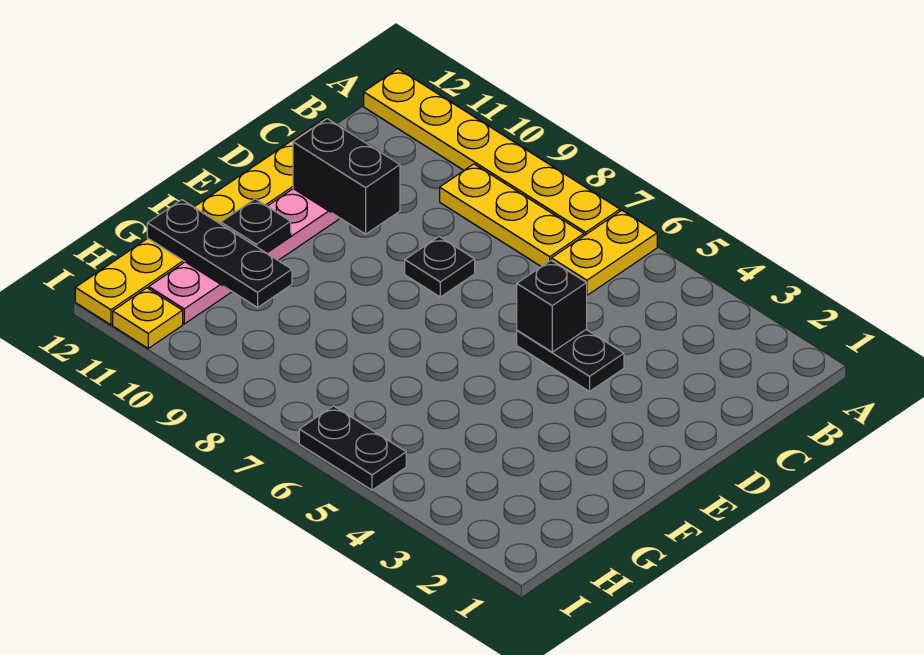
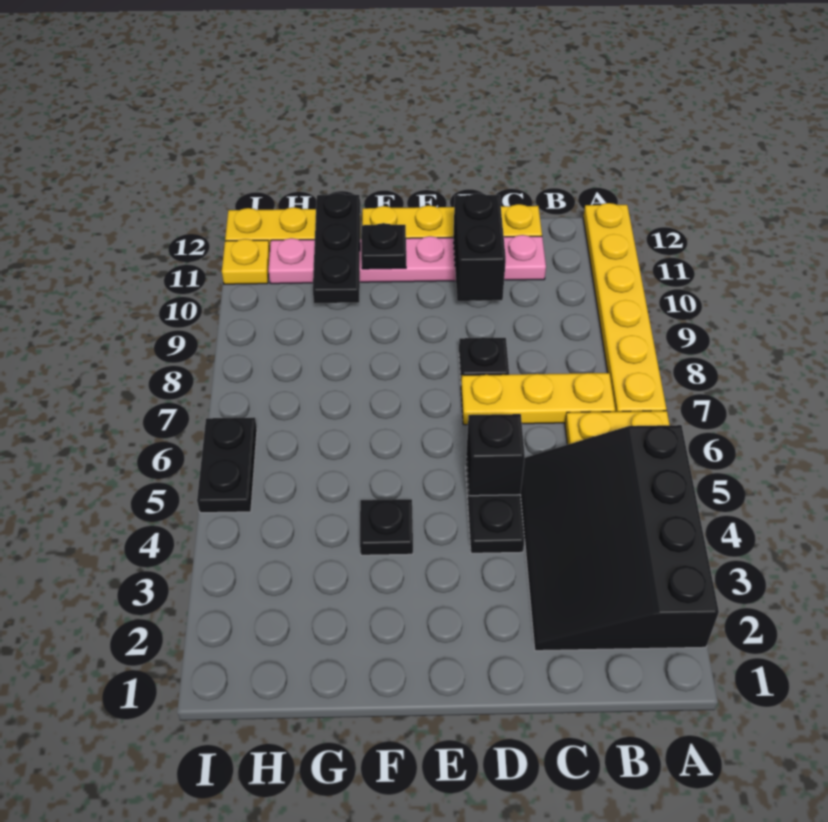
none -> black 3x4 slope [520,425,719,651]
yellow 1x3 plate [440,164,584,267] -> yellow 1x3 plate turned to [461,373,615,425]
none -> black 1x1 plate [360,499,413,555]

